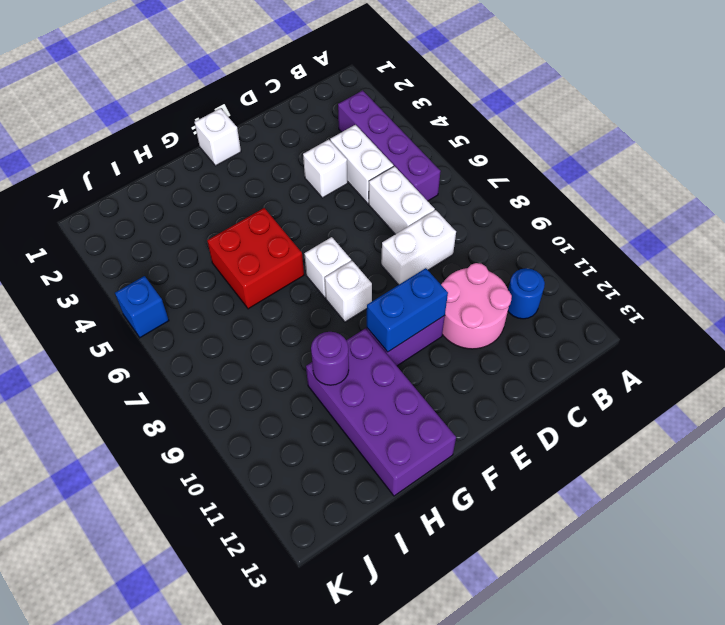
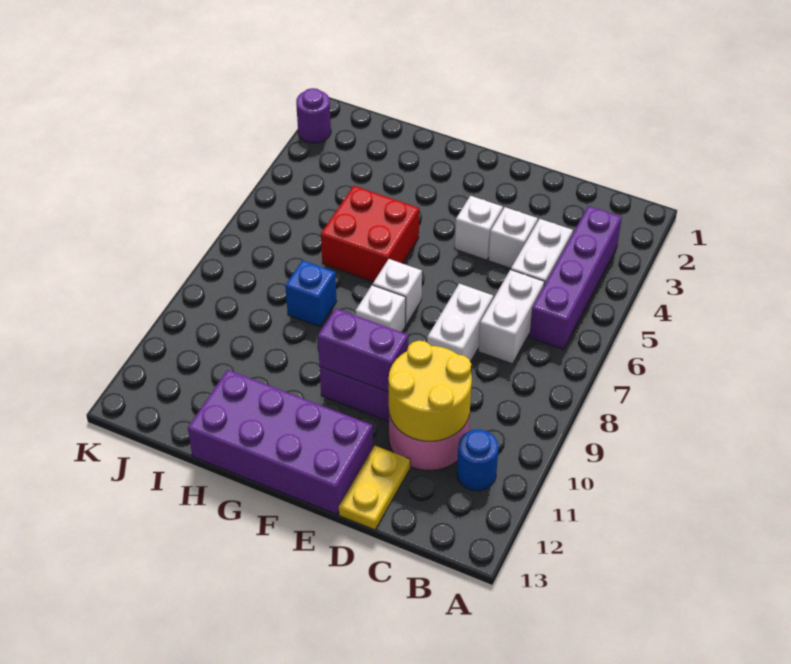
white 1x2 brick [381,210,456,285] -> white 1x2 brick turned to [427,284,493,362]
none -> yellow 2x2 round brick [388,341,472,441]
none -> yellow 1x2 plate [339,446,410,530]
blue 1x2 brick [367,268,448,352] -> purple 1x2 brick [318,308,408,392]
white 1x1 brick [194,108,241,166] -> white 1x1 brick moved to [455,196,503,260]
purple 2x4 brick [306,329,456,496] -> purple 2x4 brick turned to [188,370,373,515]
purple 1x1 round brick [311,332,349,385] -> purple 1x1 round brick moved to [296,88,331,143]
blue 1x1 brick [115,276,169,338] -> blue 1x1 brick moved to [285,260,337,327]

